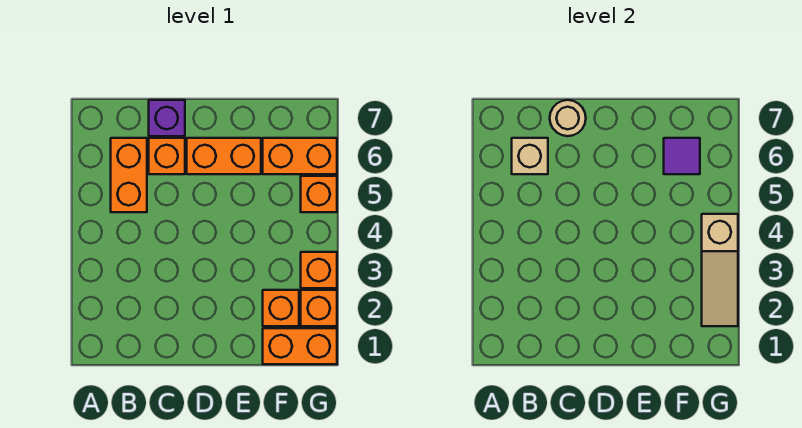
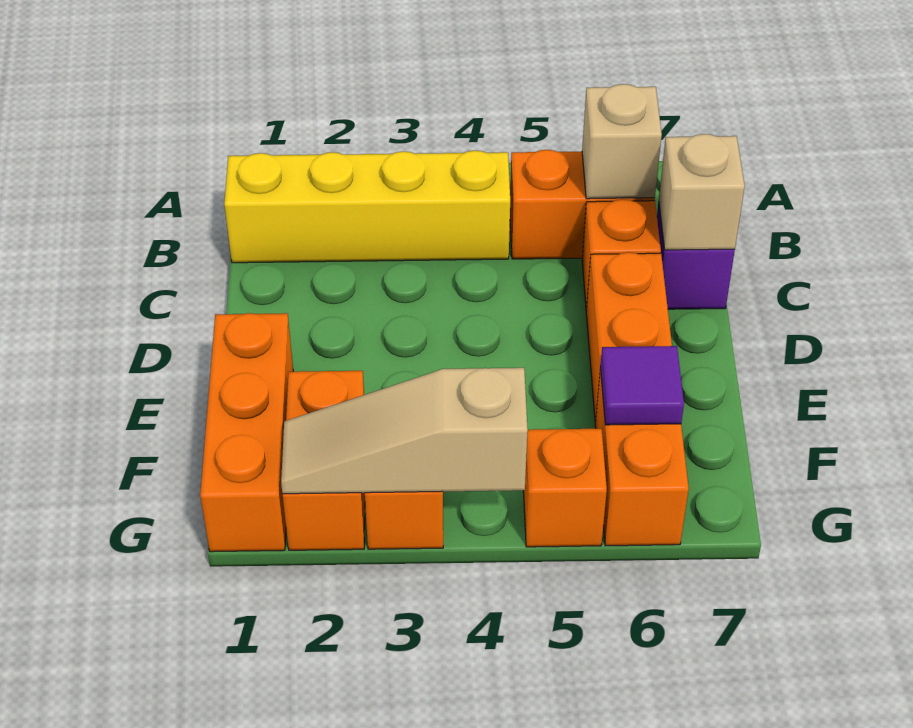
none -> yellow 1x4 brick [224,151,510,263]
tan 1x1 round brick [550,100,586,136] -> tan 1x1 brick [659,134,745,250]
orange 1x2 brick [263,328,337,364] -> orange 1x3 brick [200,313,293,552]

